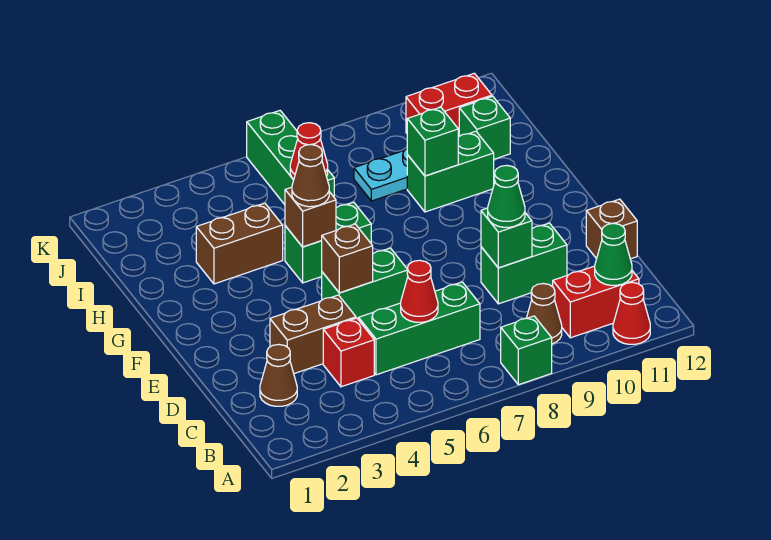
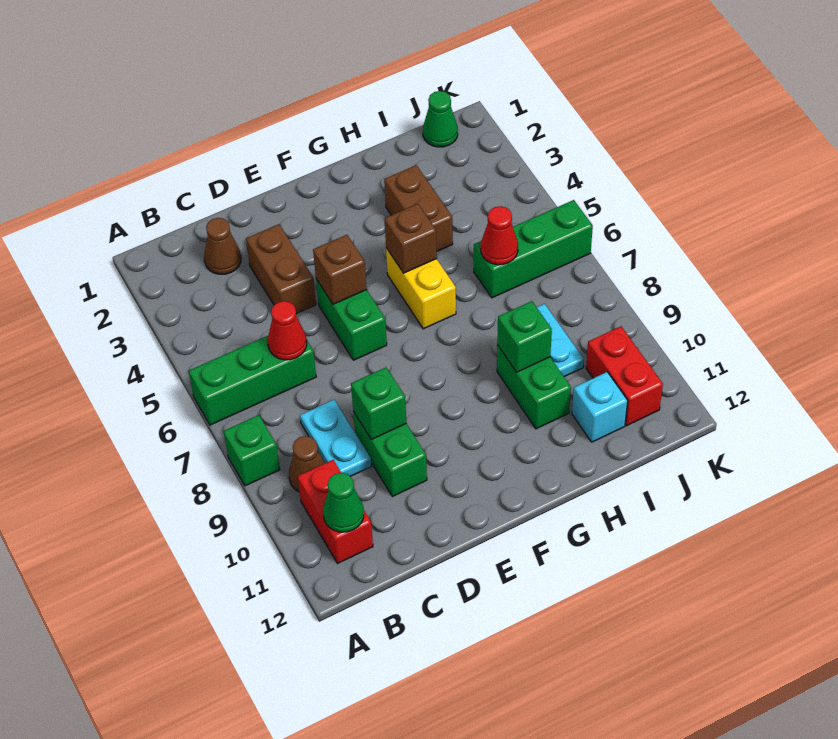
red 1x1 cone [613,282,650,344] -> none
red 1x1 brick [323,318,374,387] -> none
green 1x3 brick [359,282,480,375] -> green 1x3 brick turned to [189,336,316,425]
none -> cyan 1x2 plate [300,400,371,476]
green 1x1 cone [488,165,525,227] -> green 1x1 cone moved to [423,91,458,147]
brown 1x1 brick [586,199,637,259] -> none
green 1x2 brick [285,202,371,283] -> yellow 1x2 brick [386,248,456,329]
brown 1x1 cone [292,145,329,207] -> none
green 1x1 brick [459,96,510,159] -> cyan 1x1 brick [572,372,628,442]

